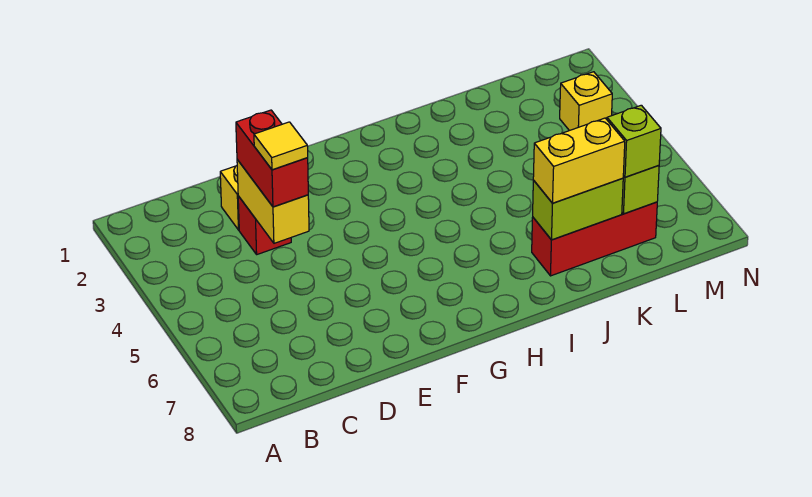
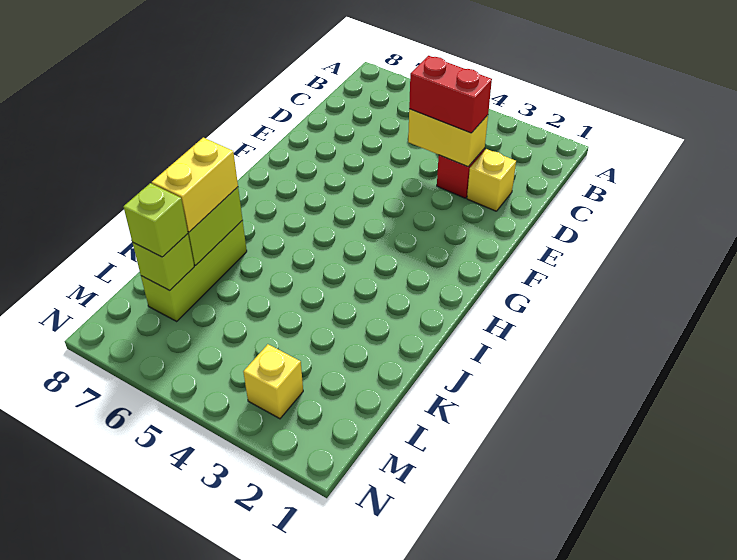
yellow 1x1 tile [254,122,308,170] -> none
red 1x3 brick [532,202,657,276] -> lime 1x3 brick [141,221,247,321]

